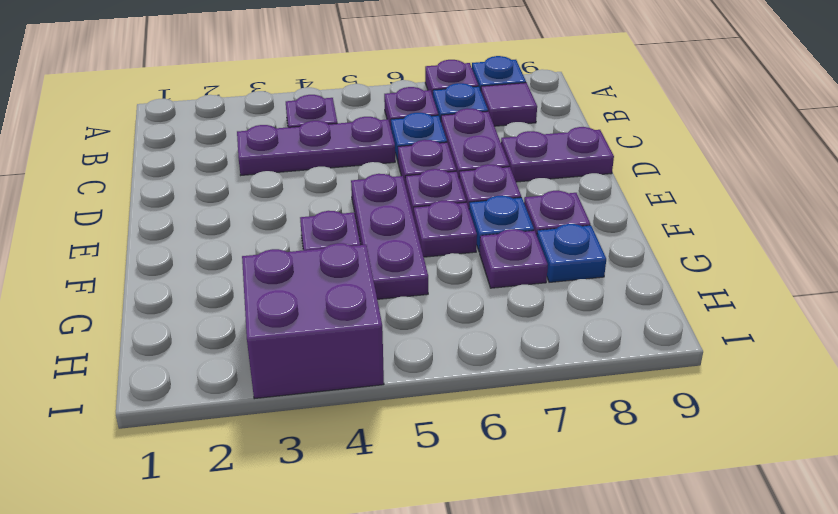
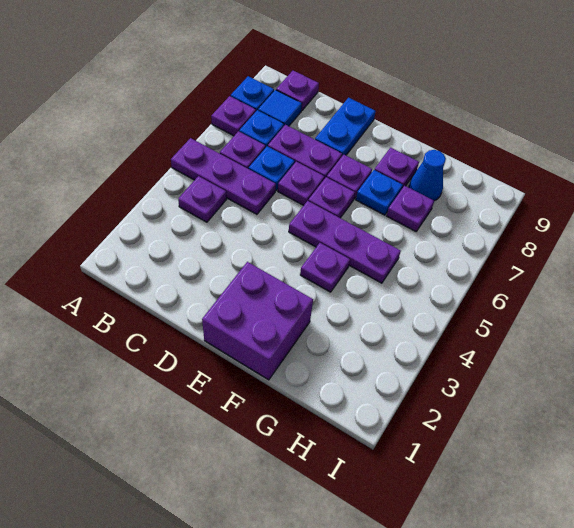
purple 1x1 tile [481,83,537,126] -> blue 1x1 tile [258,90,302,126]
purple 1x3 plate [237,117,395,175] -> purple 1x3 plate turned to [171,138,276,214]
purple 1x2 plate [501,127,614,182] -> blue 1x2 plate [315,98,376,156]
purple 1x1 plate [414,201,477,257] -> purple 1x1 plate moved to [276,71,319,111]
blue 1x1 plate [537,224,606,282] -> blue 1x1 cone [409,150,446,201]
purple 2x2 brick [242,243,384,399] -> purple 2x2 brick moved to [202,262,313,380]

